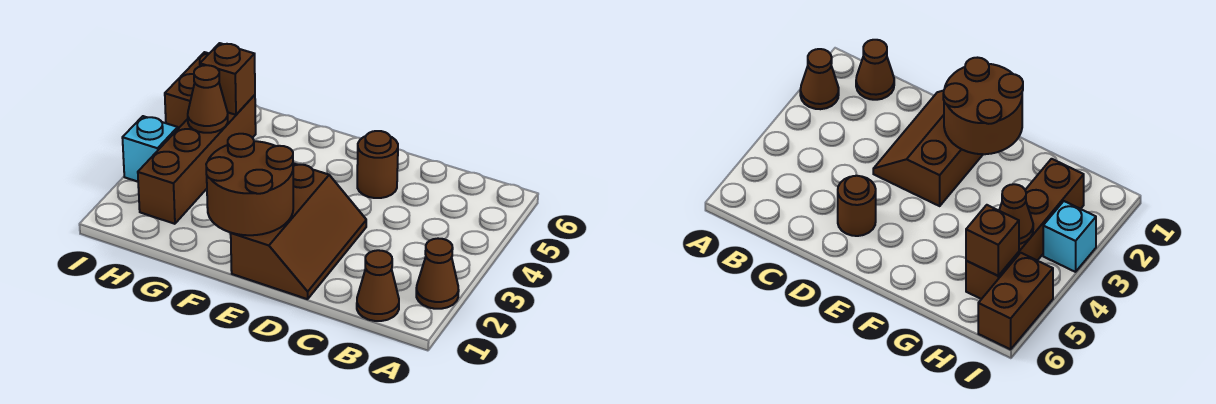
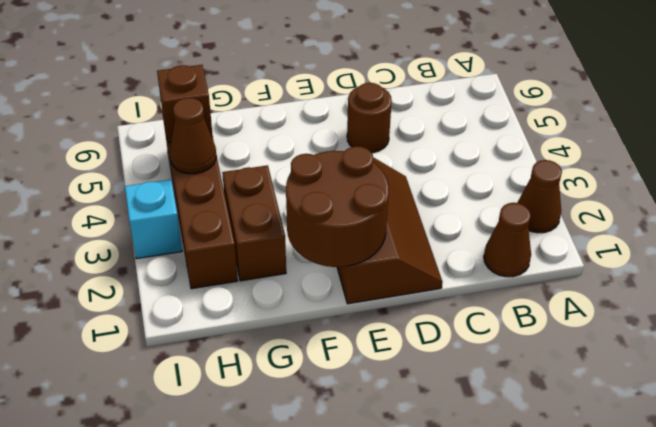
brown 1x2 brick [165,52,209,129] -> brown 1x2 brick moved to [222,165,286,281]

